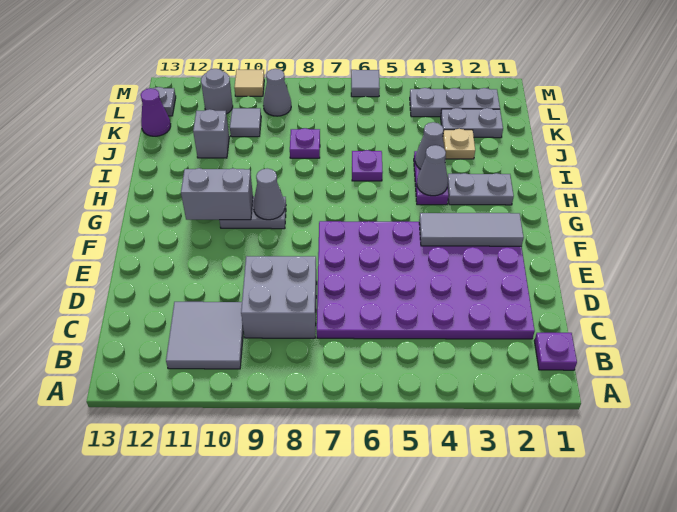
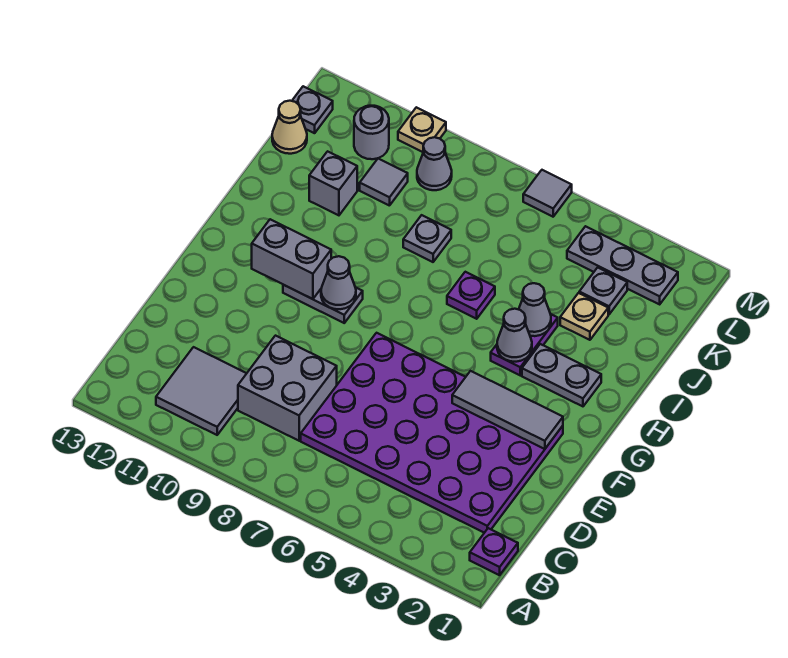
purple 1x1 plate [290,128,320,158] -> grey 1x1 plate [403,215,451,262]
grey 1x2 plate [441,108,503,138] -> grey 1x1 plate [579,267,627,314]
purple 1x1 cone [141,88,171,136] -> tan 1x1 cone [272,101,307,154]
tan 1x1 tile [234,69,264,96] -> tan 1x1 plate [398,107,446,152]

